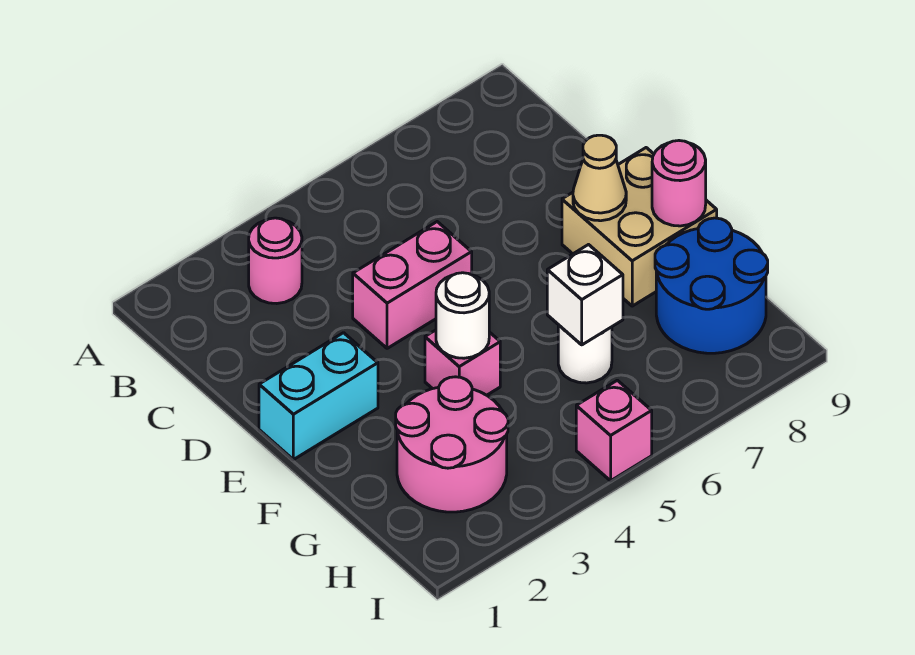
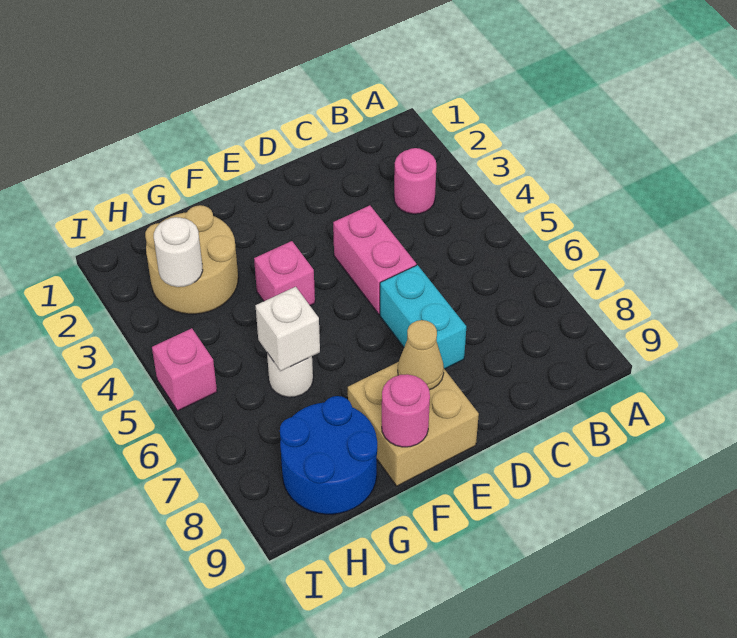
cyan 1x2 brick [259,333,378,460] -> cyan 1x2 brick moved to [380,265,466,369]
white 1x1 round brick [436,273,489,358] -> white 1x1 round brick moved to [154,217,203,287]
pink 2x2 round brick [396,377,508,512] -> tan 2x2 round brick [145,205,238,314]

